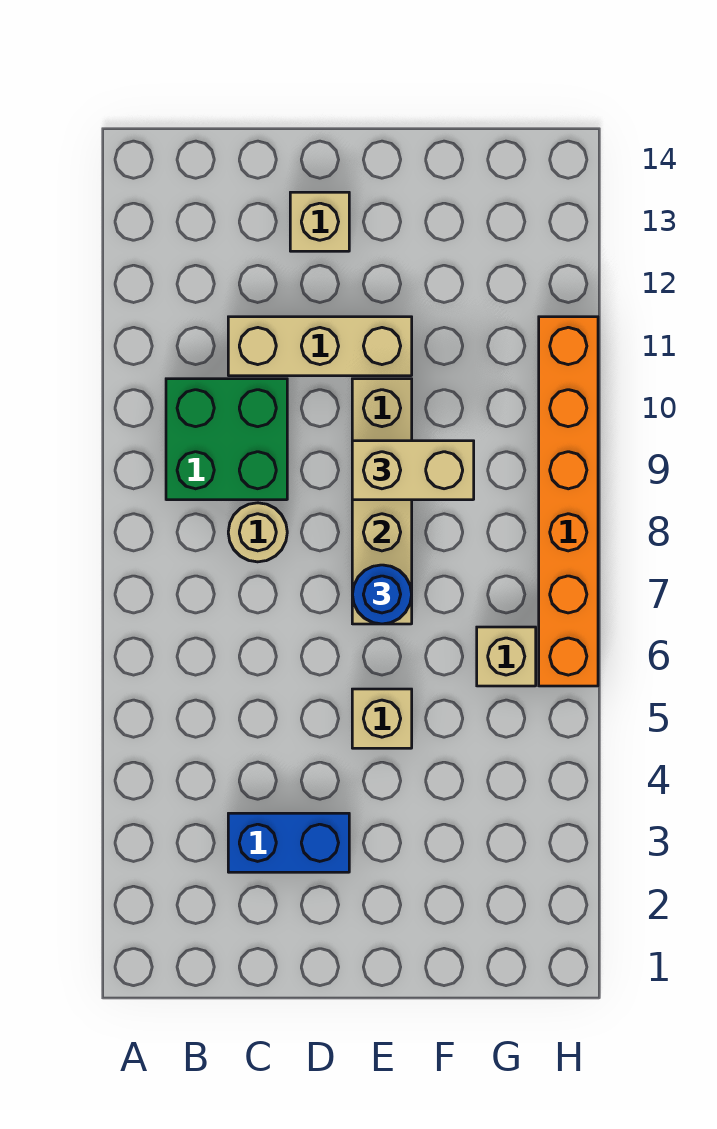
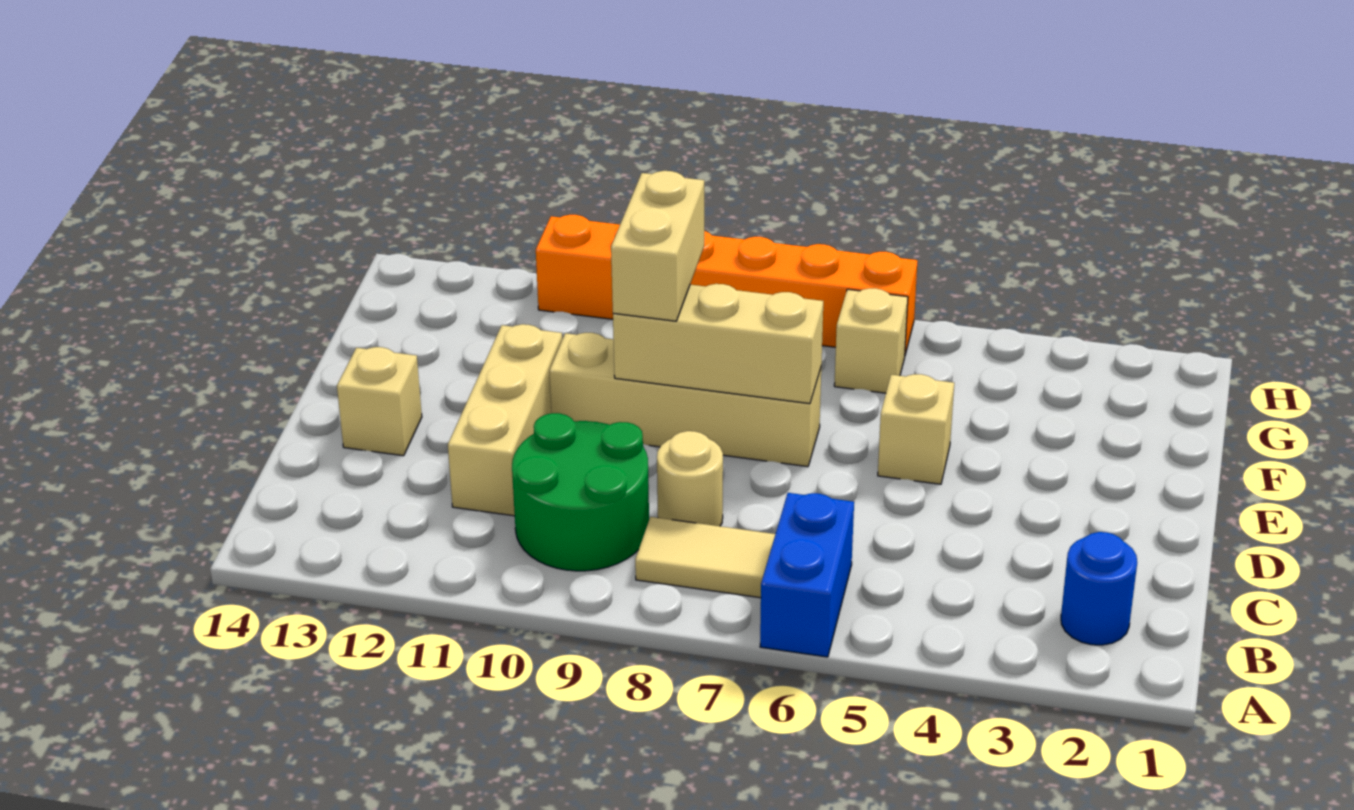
none -> tan 1x2 tile [635,517,775,598]
green 2x2 brick [166,379,287,500] -> green 2x2 round brick [512,413,649,571]
blue 1x2 brick [228,813,349,872] -> blue 1x2 brick moved to [760,493,854,657]
blue 1x1 round brick [352,565,412,624] -> blue 1x1 round brick moved to [1061,532,1137,645]

